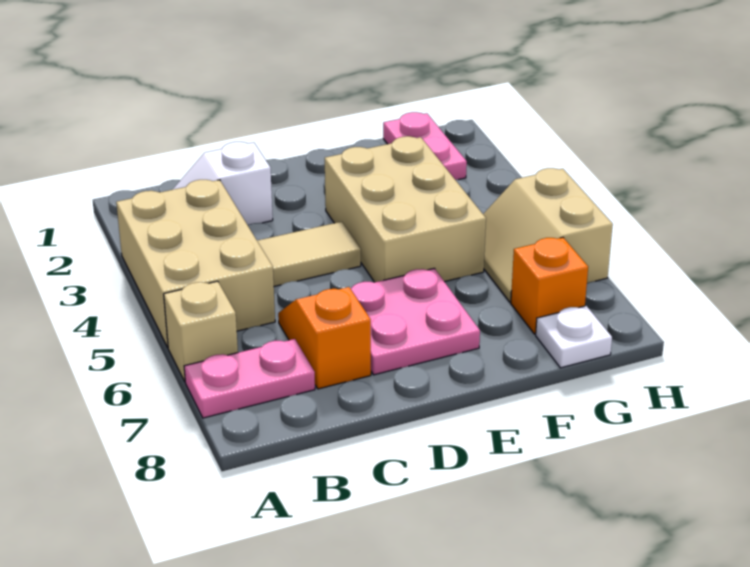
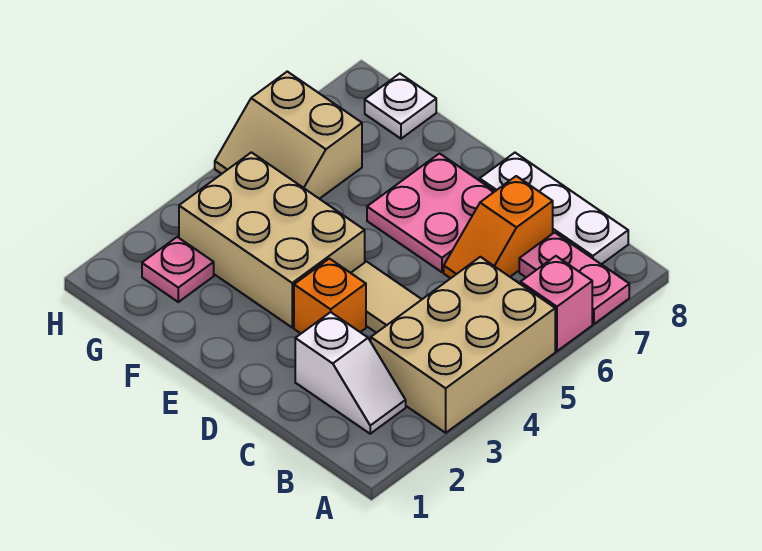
tan 1x1 brick [164,281,238,381] -> pink 1x1 brick [521,256,592,351]
none -> white 1x3 plate [480,153,628,264]
tan 2x3 brick [325,136,486,282] -> tan 2x3 brick turned to [179,152,365,327]
pink 1x2 plate [383,112,467,180] -> pink 1x1 plate [142,237,214,302]
tan 2x2 slope [483,168,613,302] -> tan 2x2 slope turned to [215,72,362,199]
orange 1x1 brick [511,237,588,334] -> orange 1x1 brick moved to [294,259,366,333]

